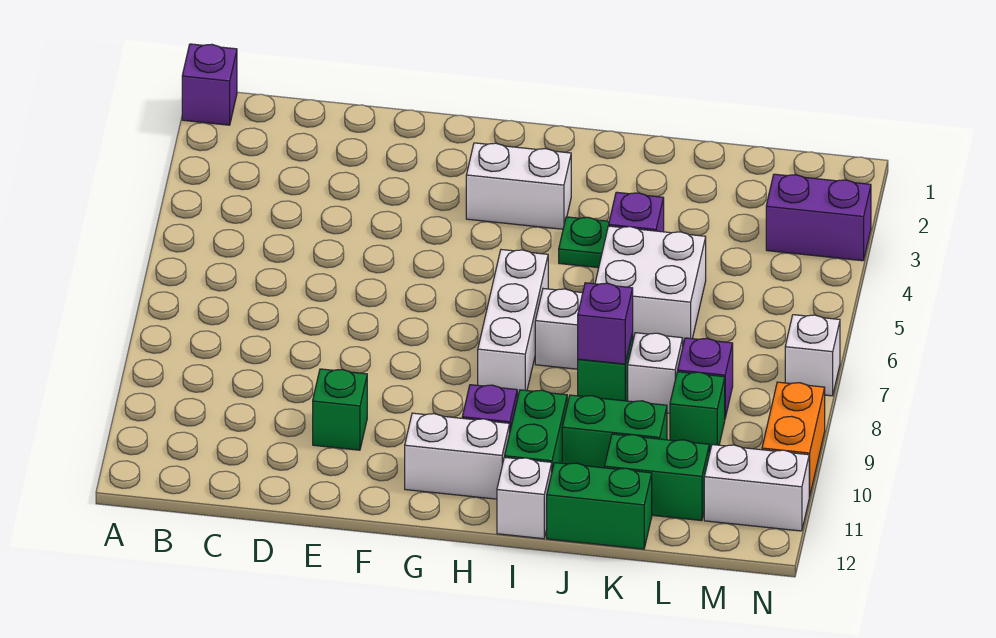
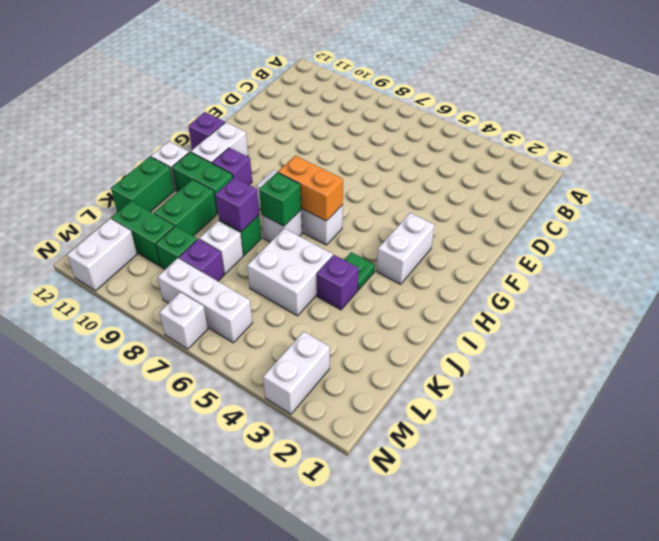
purple 1x1 brick [182,44,237,125] -> purple 1x1 brick moved to [188,112,225,150]
green 1x1 brick [313,369,367,450] -> green 1x1 brick moved to [259,172,302,226]
green 1x2 brick [605,434,709,521] -> green 1x2 brick turned to [111,201,174,266]
purple 1x2 brick [766,174,871,261] -> white 1x2 brick [263,331,330,414]
none -> white 1x3 brick [158,258,252,343]
orange 1x2 brick [762,382,825,497] -> orange 1x2 brick moved to [278,156,343,221]

